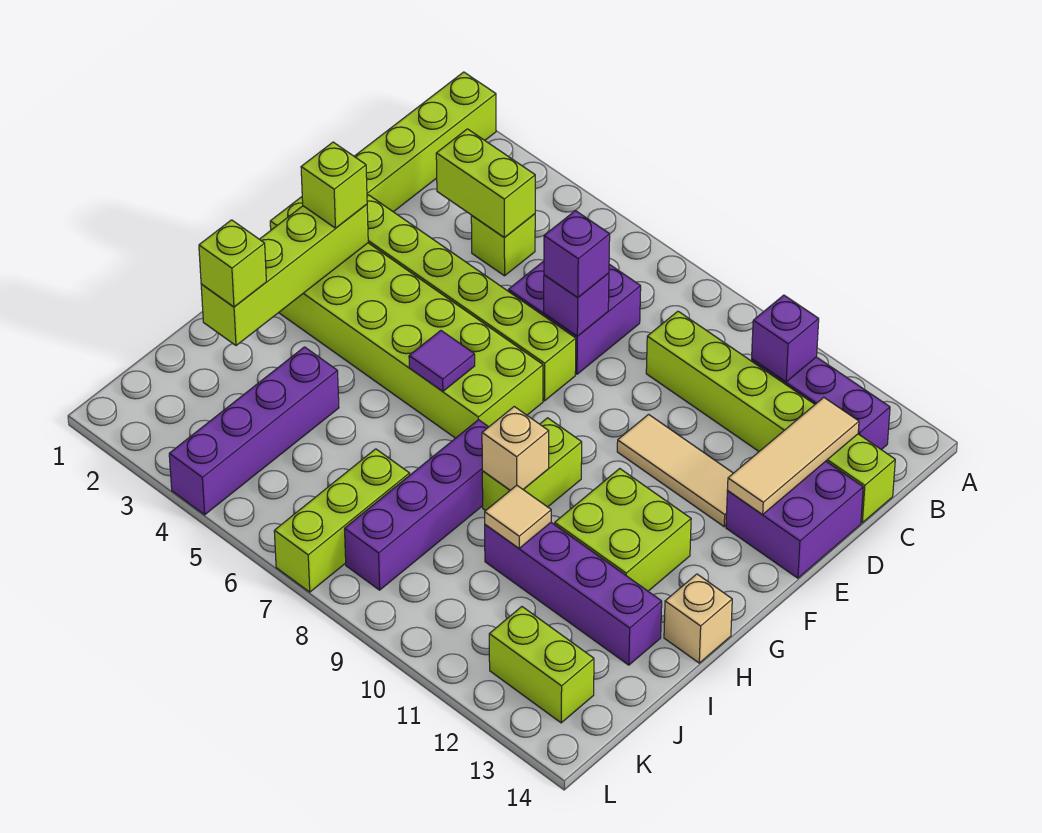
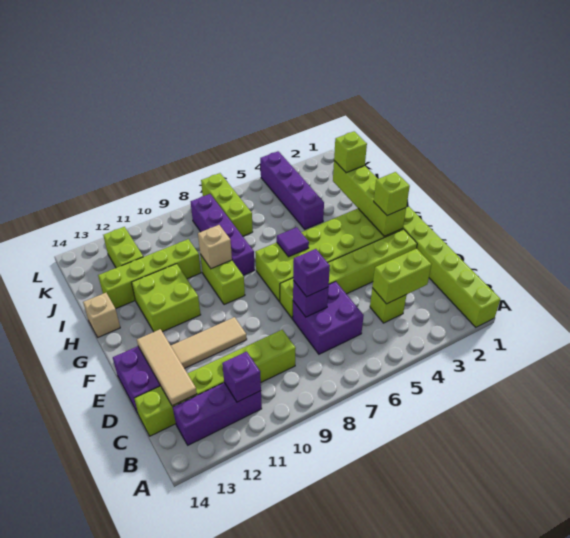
purple 1x4 brick [485,523,662,665] -> lime 1x4 brick [98,239,201,309]
tan 1x1 tile [485,485,551,548] -> none
lime 1x2 brick [489,607,594,723] -> lime 1x2 brick turned to [103,227,143,268]

